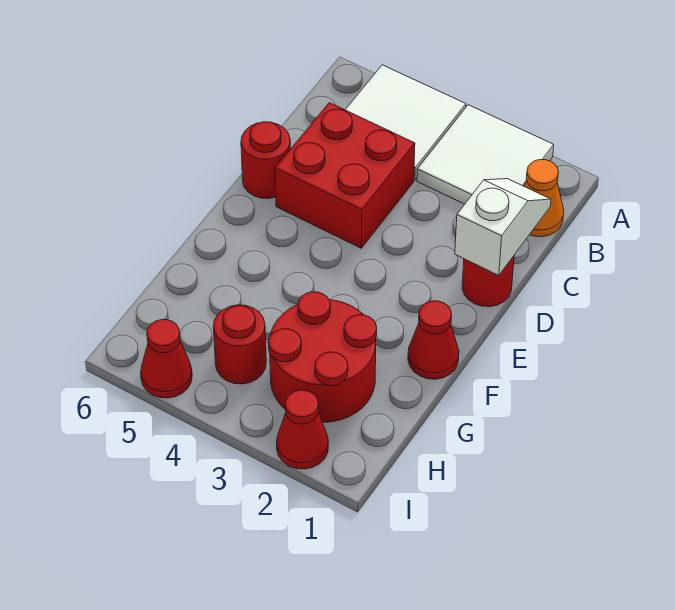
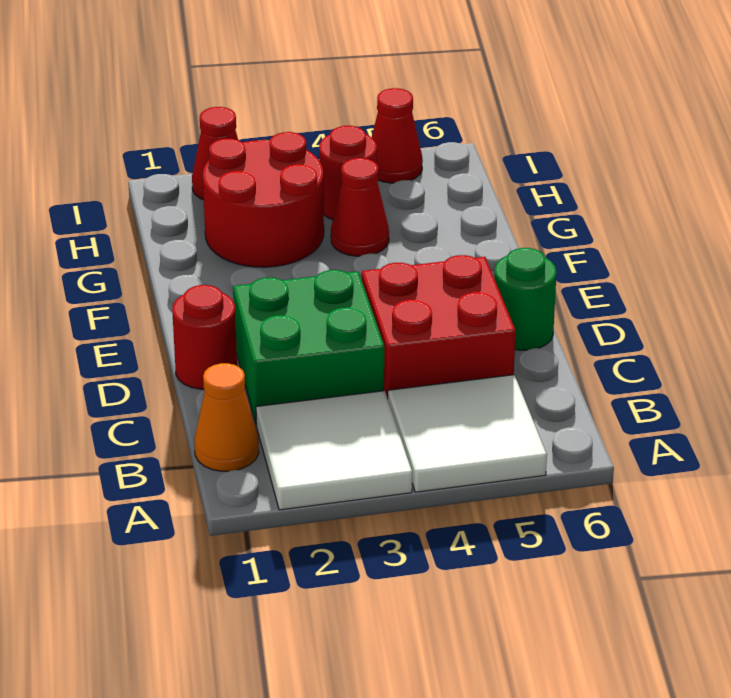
white 1x2 slope [455,179,551,275] -> none
none -> green 2x2 brick [233,270,384,425]
red 1x1 round brick [241,122,290,199] -> green 1x1 round brick [494,248,556,350]
red 1x1 cone [408,301,459,379] -> red 1x1 cone moved to [331,158,389,256]

